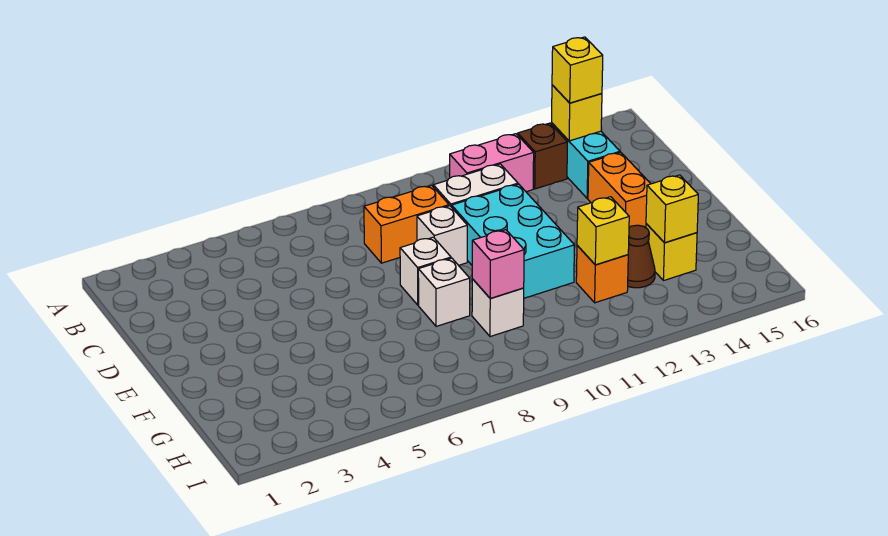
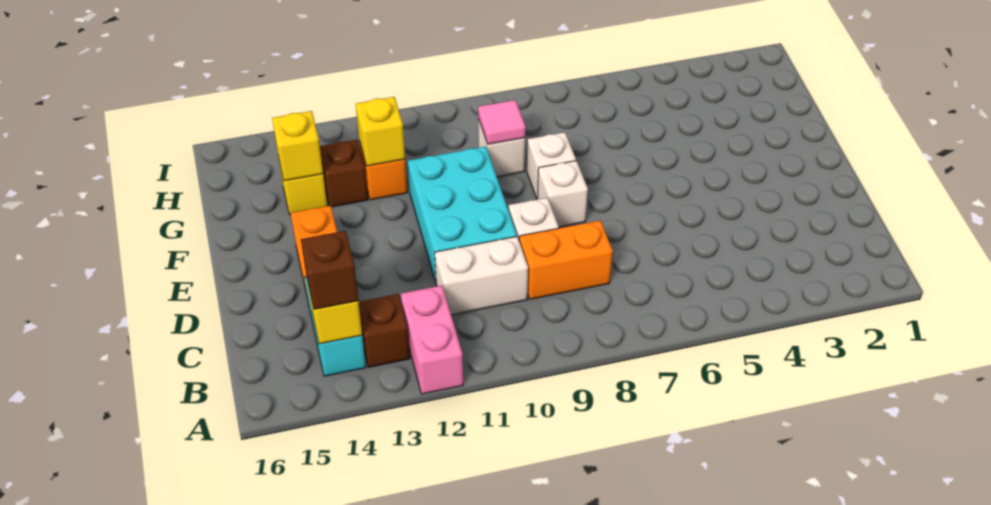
pink 1x2 brick [450,134,534,192] -> pink 1x2 brick turned to [401,286,463,394]
yellow 1x1 brick [552,37,603,103] -> brown 1x1 brick [301,231,358,309]
pink 1x1 brick [472,230,524,298] -> pink 1x1 tile [478,100,526,144]
brown 1x1 cone [628,225,655,288] -> brown 1x1 brick [320,140,368,207]

